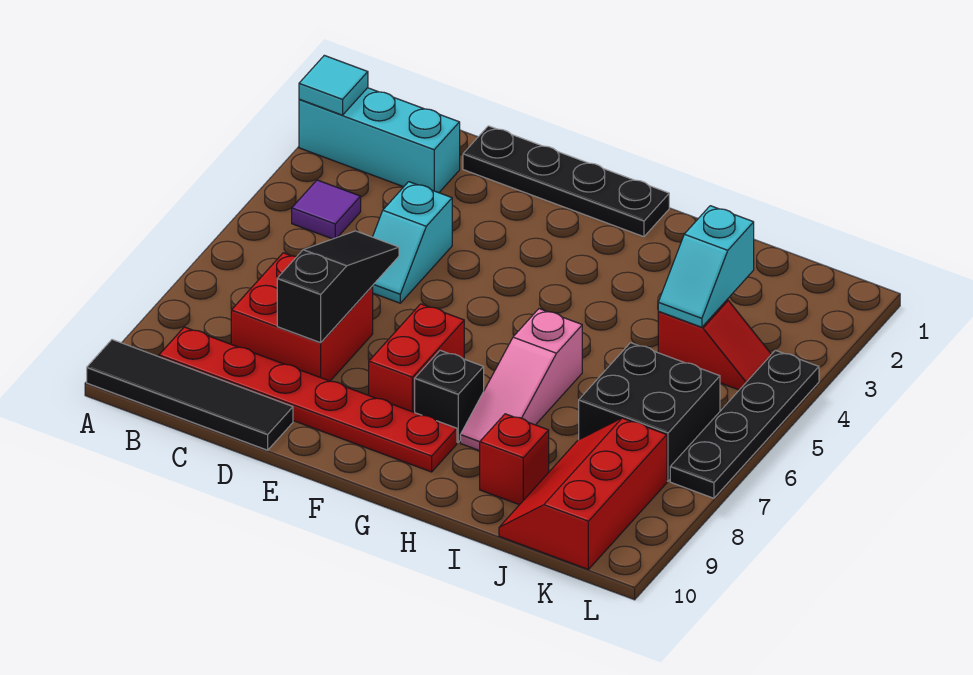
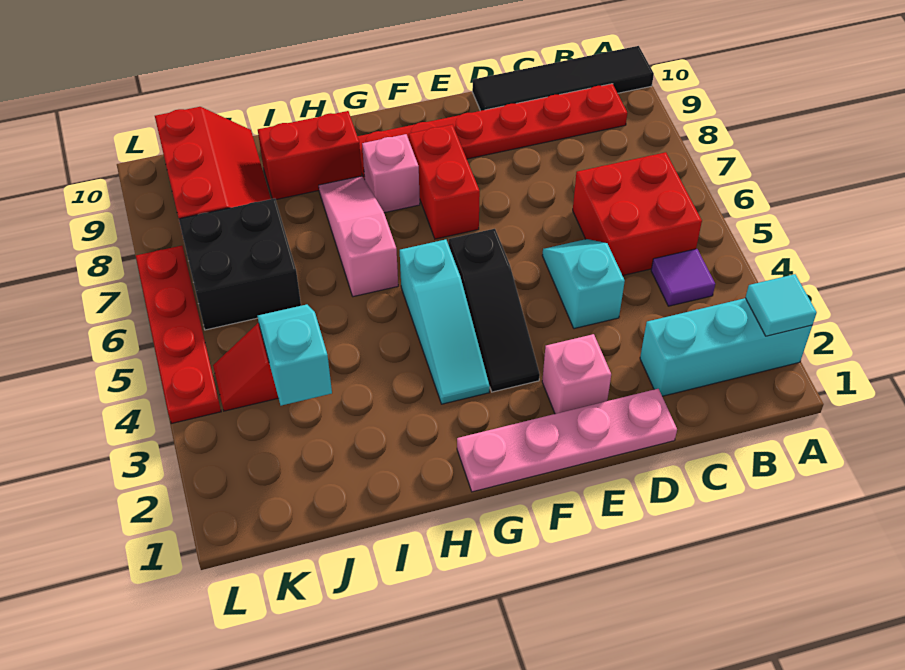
red 2x2 brick [231,253,373,381] -> red 2x2 brick moved to [573,152,702,276]
black 1x4 plate [463,126,669,237] -> pink 1x4 plate [457,389,677,492]
black 1x3 slope [277,231,399,343] -> black 1x3 slope moved to [449,229,540,392]
none -> pink 1x1 brick [542,334,611,414]
none -> cyan 1x3 slope [400,239,490,404]
black 1x1 brick [415,350,484,442] -> pink 1x1 brick [362,134,420,213]
red 1x1 brick [480,414,549,505] -> red 1x2 brick [258,111,362,199]
black 1x4 plate [670,350,819,498] -> red 1x4 plate [136,246,221,424]

